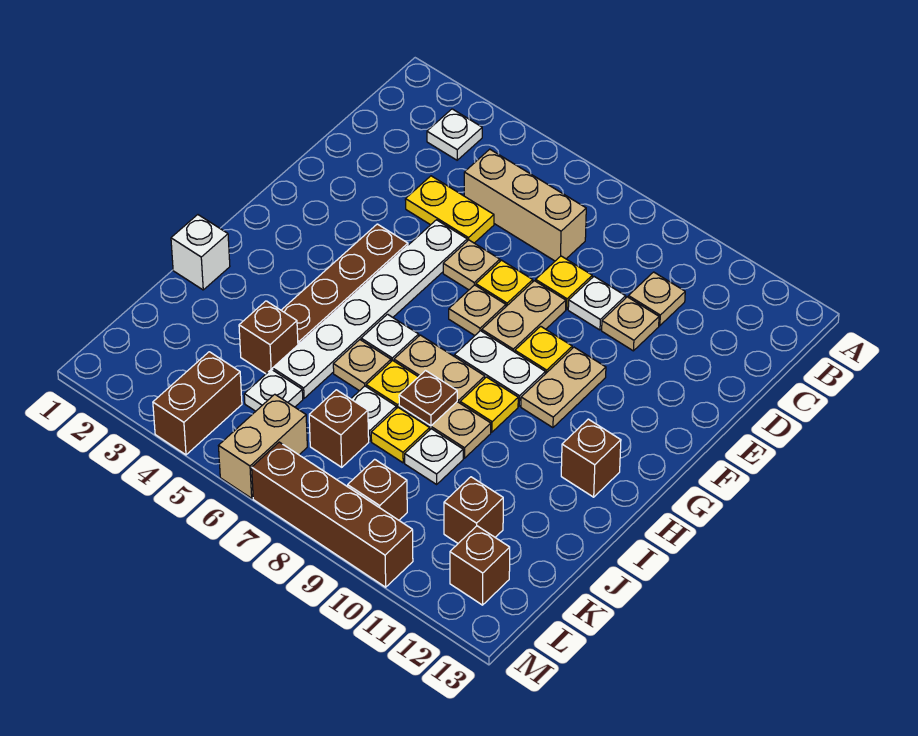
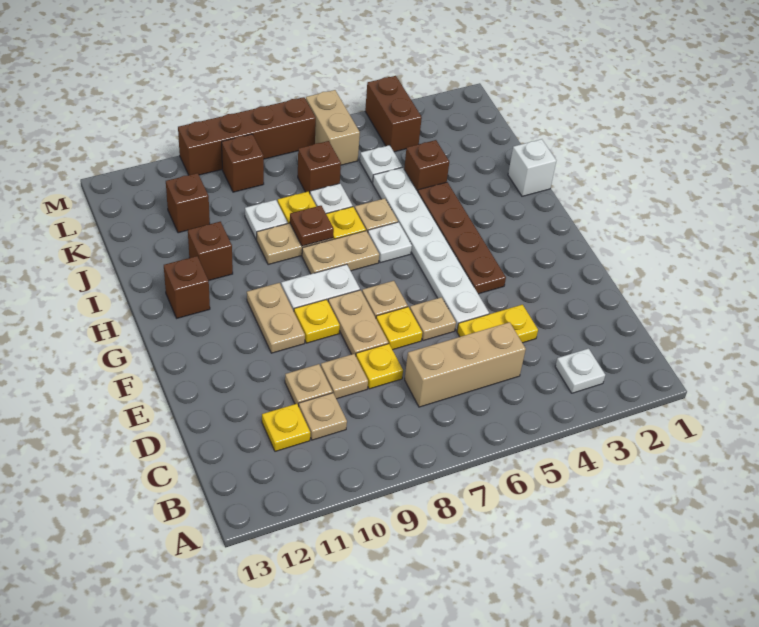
white 1x1 plate [568,277,626,330] -> tan 1x1 plate [321,354,368,399]
yellow 1x1 plate [460,377,518,432] -> yellow 1x1 plate moved to [262,404,310,451]
brown 1x1 brick [450,526,510,605] -> brown 1x1 brick moved to [188,222,233,281]

